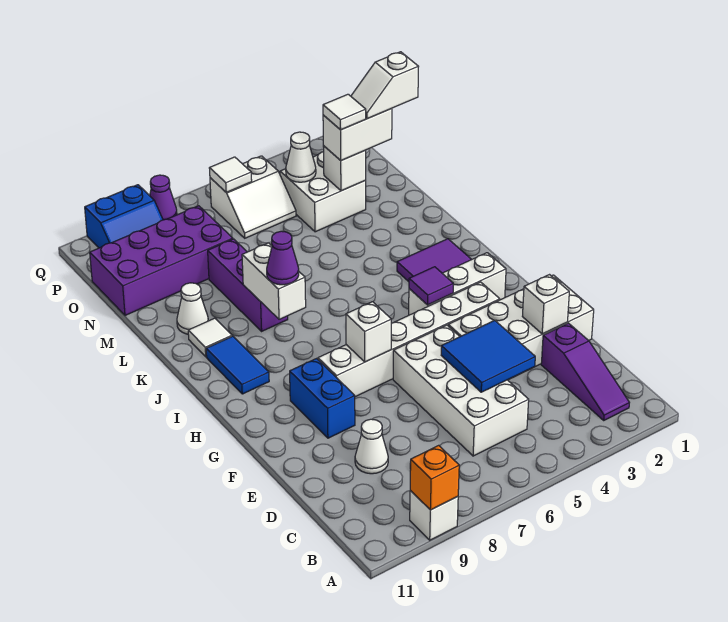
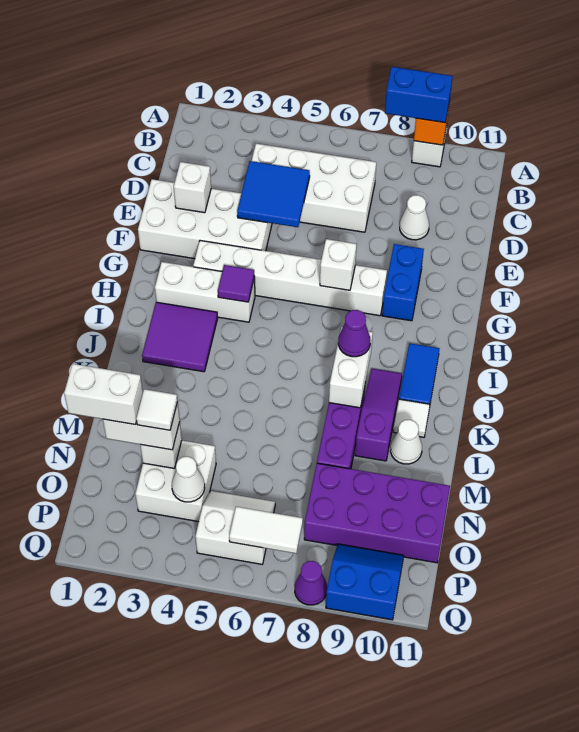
none -> blue 1x2 brick [385,67,453,123]
purple 1x3 slope [541,323,629,420] -> purple 1x3 slope moved to [355,369,402,461]
white 2x4 brick [393,325,529,456] -> white 2x4 brick turned to [252,144,376,232]
white 1x2 slope [351,52,419,119] -> white 1x2 brick [64,364,143,425]
white 1x1 tile [209,157,252,192] -> white 1x2 tile [229,507,303,553]

